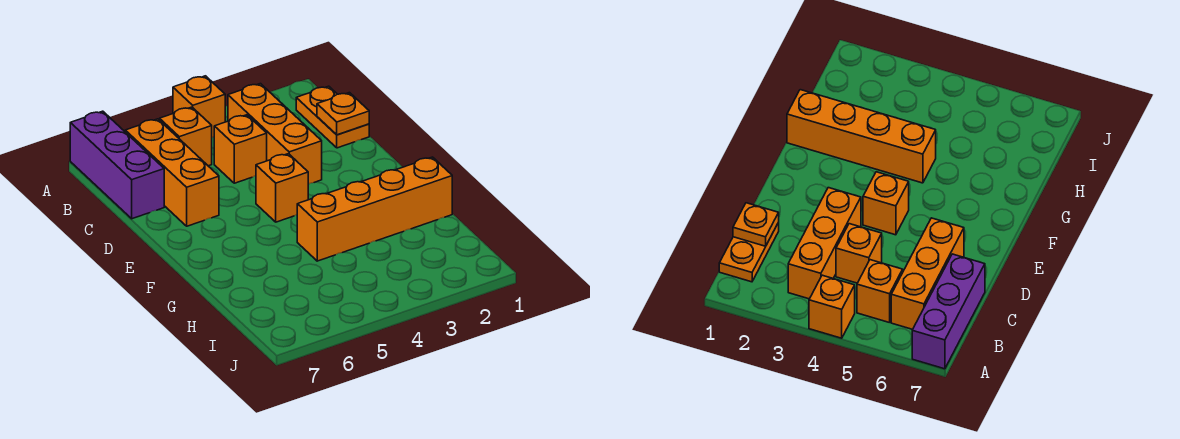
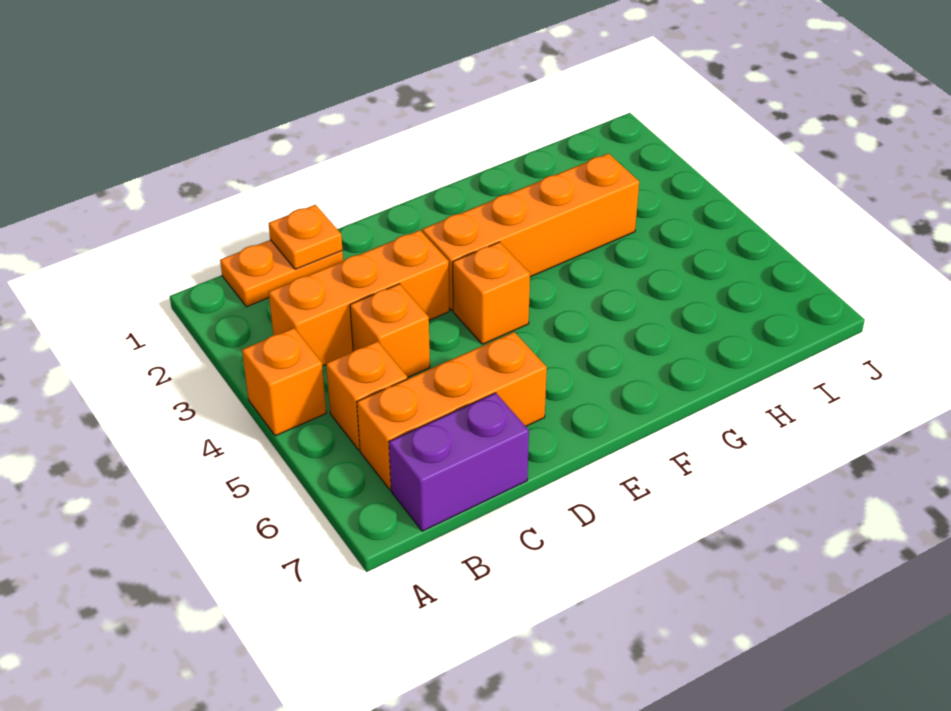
purple 1x3 brick [70,111,164,219] -> purple 1x2 brick [389,393,529,531]
orange 1x4 brick [297,157,452,261] -> orange 1x4 brick turned to [422,153,639,310]

